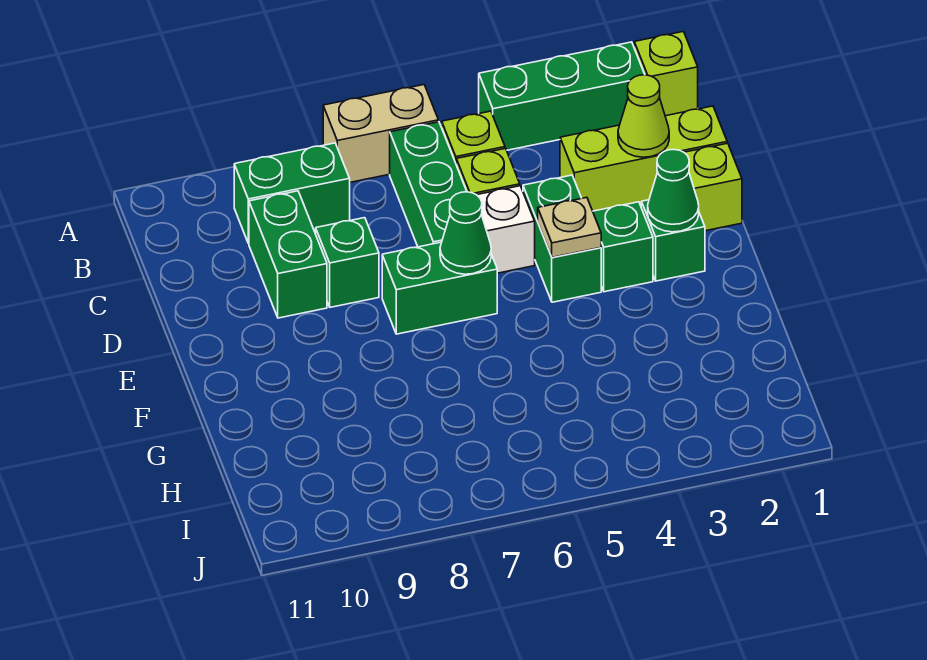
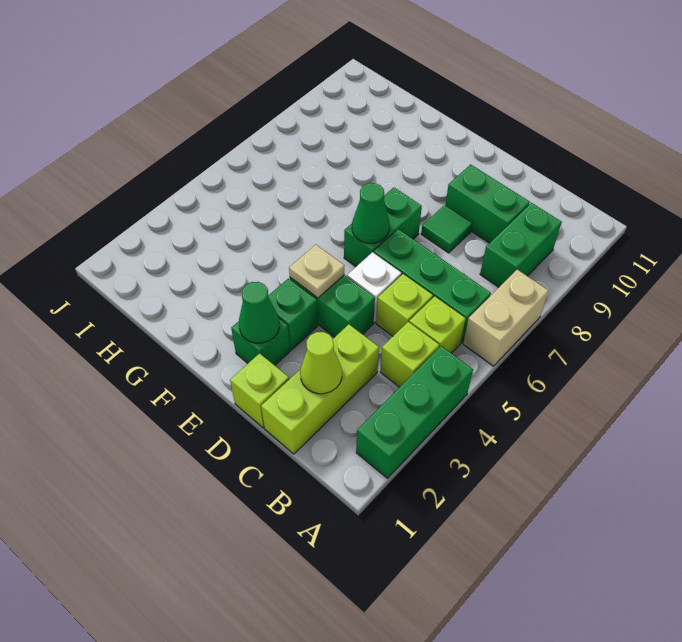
lime 1x1 brick [634,32,698,116] -> lime 1x1 brick moved to [380,322,439,387]
green 1x1 brick [316,218,379,307] -> green 1x1 tile [421,205,472,253]

